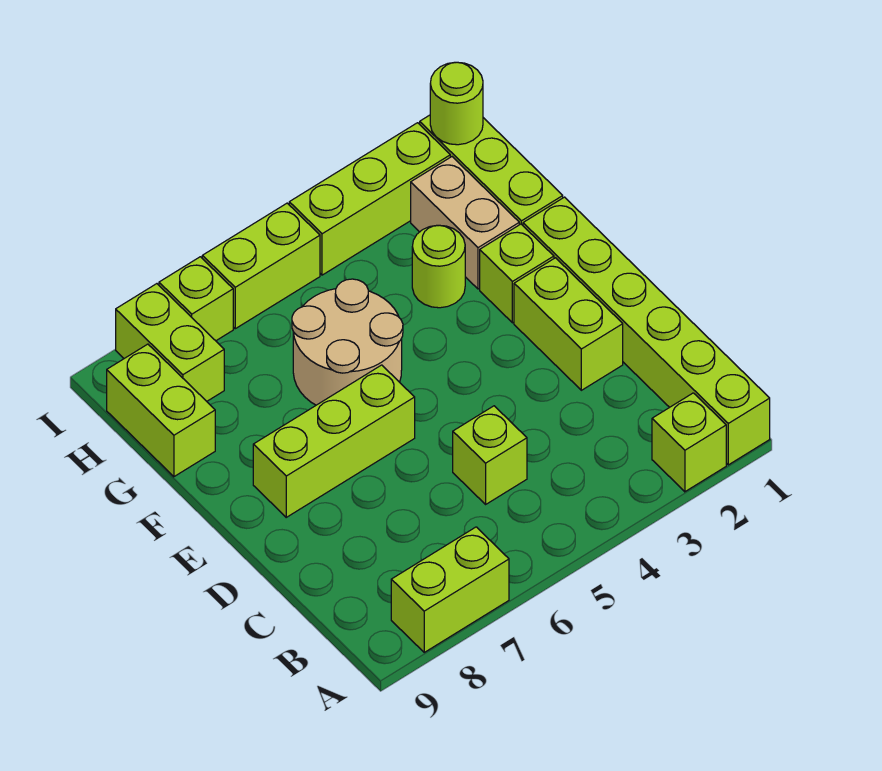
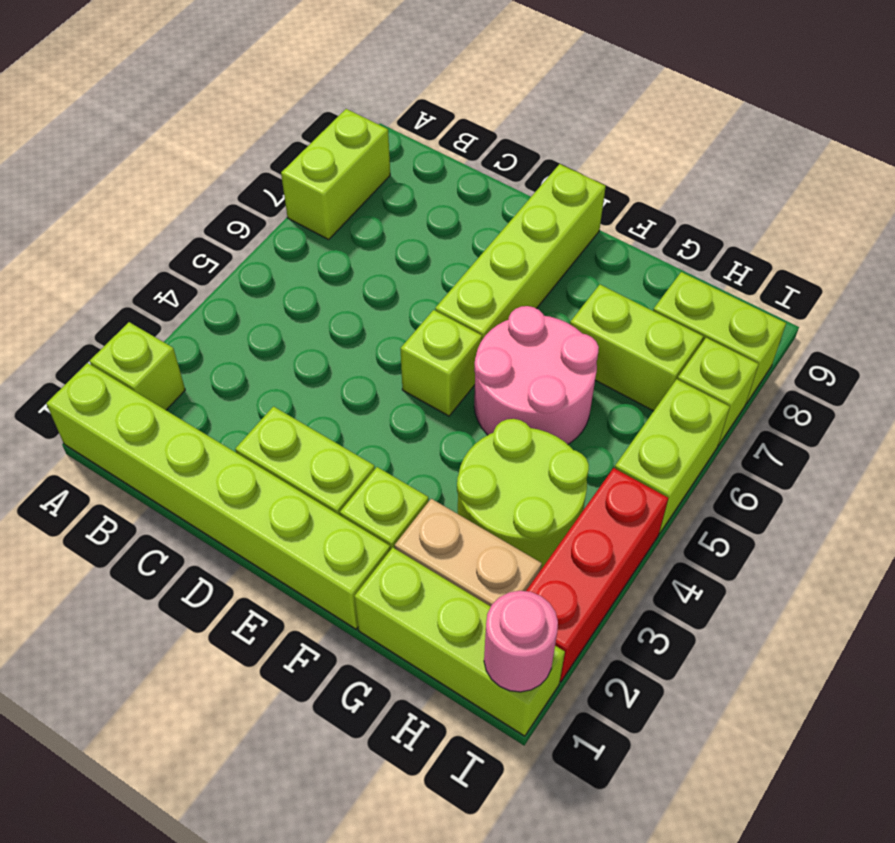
lime 1x1 brick [453,406,527,504] -> lime 1x1 brick moved to [400,310,482,416]
lime 1x3 brick [253,365,415,517] -> lime 1x4 brick [435,164,606,340]
tan 2x2 round brick [292,279,403,405] -> pink 2x2 round brick [474,306,599,444]
lime 1x1 round brick [412,225,465,308] -> lime 2x2 round brick [457,419,589,569]
lime 1x2 brick [107,344,215,477] -> lime 1x2 brick moved to [570,285,703,411]
lime 1x1 round brick [430,62,483,145] -> pink 1x1 round brick [484,591,558,692]
lime 1x3 brick [289,123,450,275] -> red 1x3 brick [526,468,668,682]

